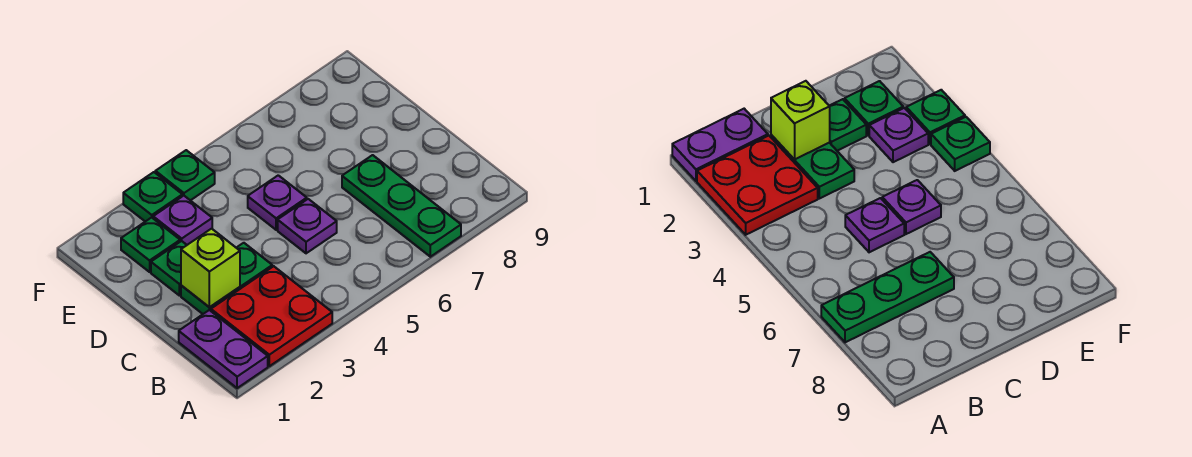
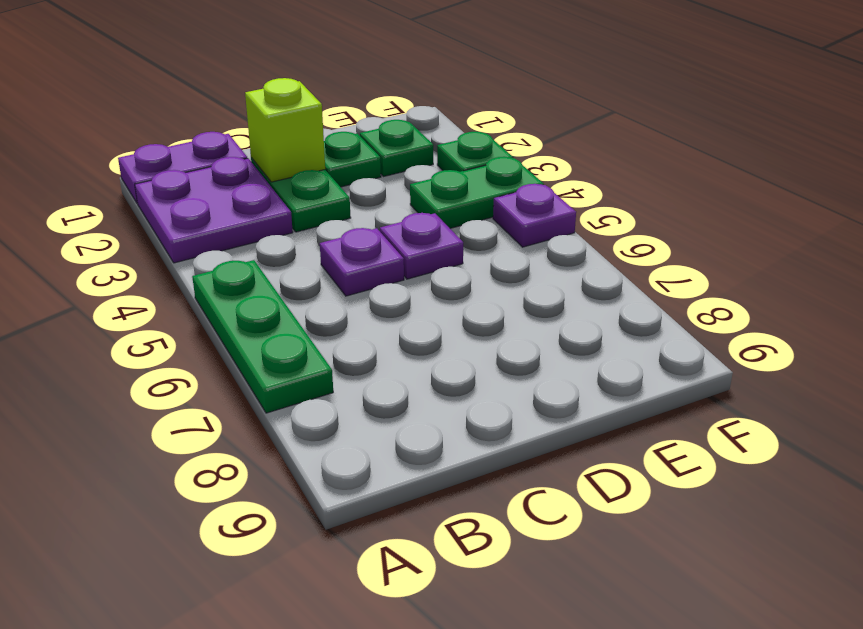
red 2x2 plate [211,266,332,366] -> purple 2x2 plate [135,157,293,263]
green 1x3 plate [342,155,461,257] -> green 1x3 plate turned to [192,260,333,413]
purple 1x1 plate [153,196,212,245] -> purple 1x1 plate moved to [493,184,576,247]
green 1x1 plate [155,150,215,200] -> green 1x2 plate [410,157,544,228]

